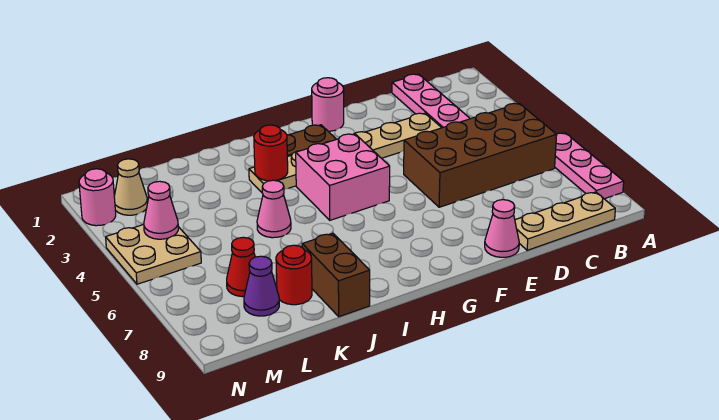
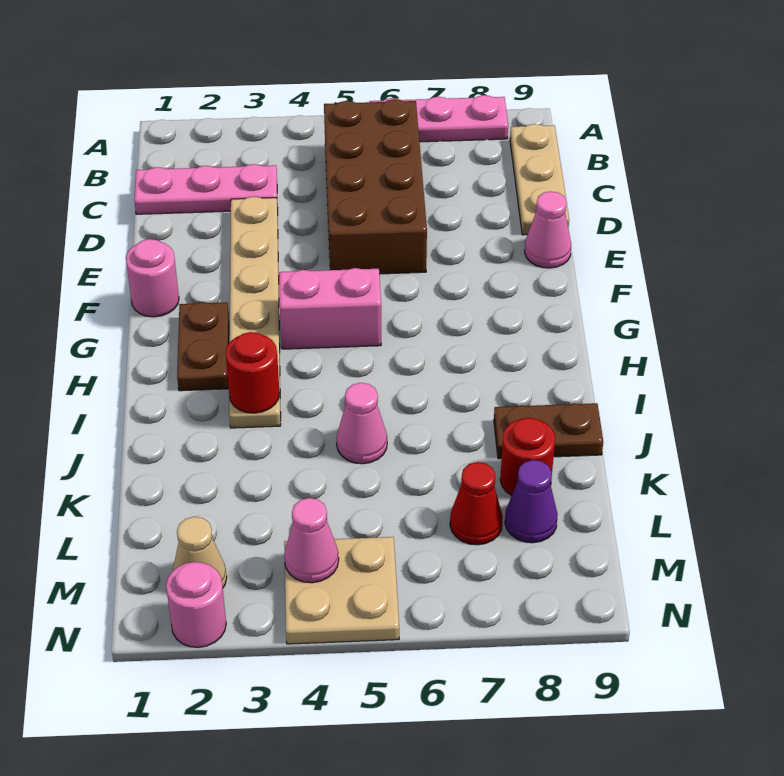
pink 2x2 brick [296,134,390,220] -> pink 1x2 brick [279,268,381,349]
brown 1x2 brick [302,233,370,317] -> brown 1x2 plate [494,403,603,459]

